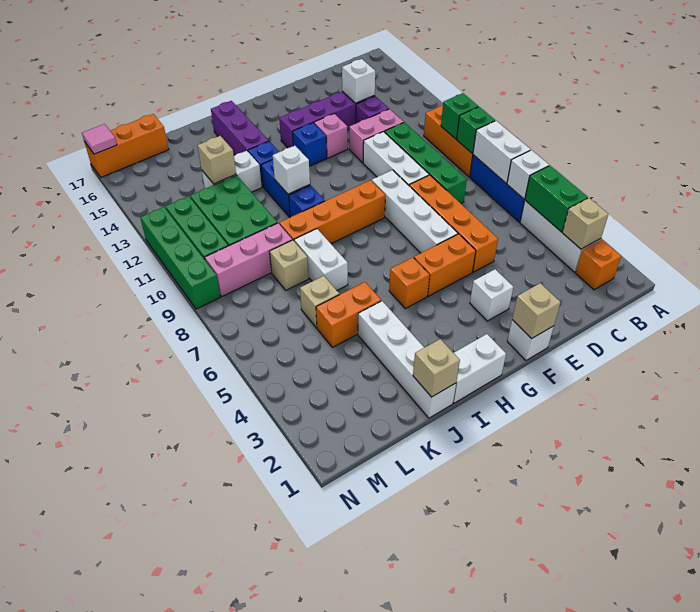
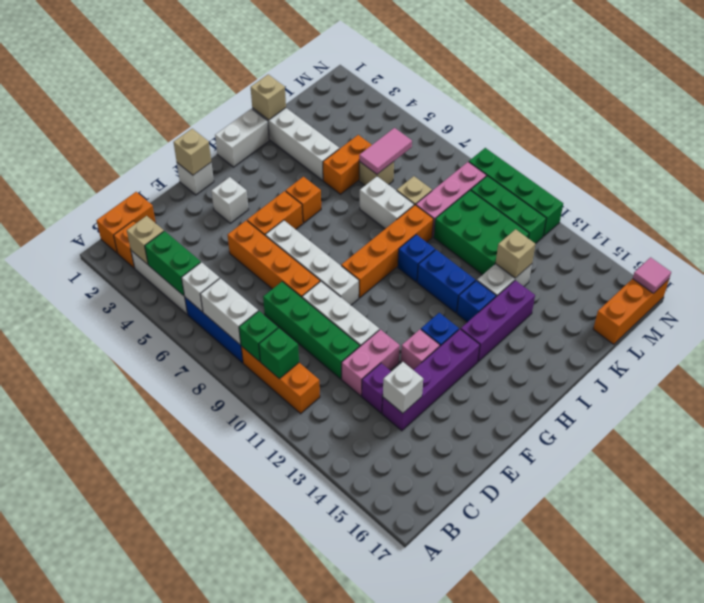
none -> orange 1x2 brick [97,192,156,253]
white 1x1 brick [273,146,310,194] -> none
purple 1x3 brick [211,101,269,155] -> purple 1x3 brick turned to [461,280,535,361]
none -> pink 1x2 tile [359,128,412,174]

